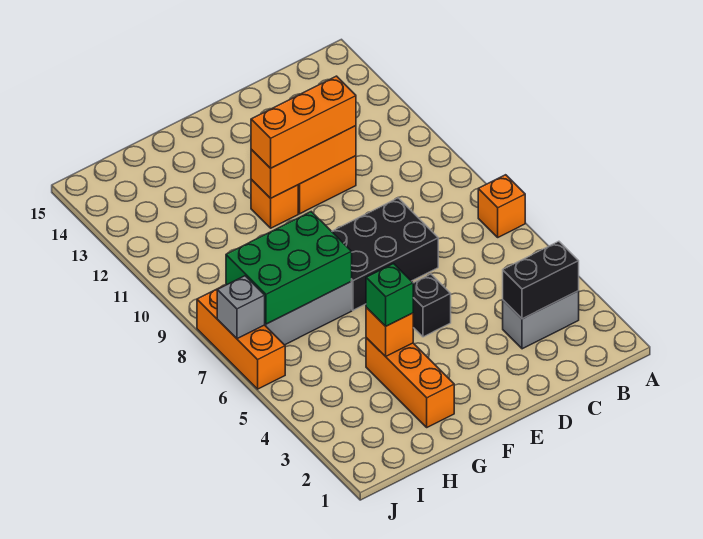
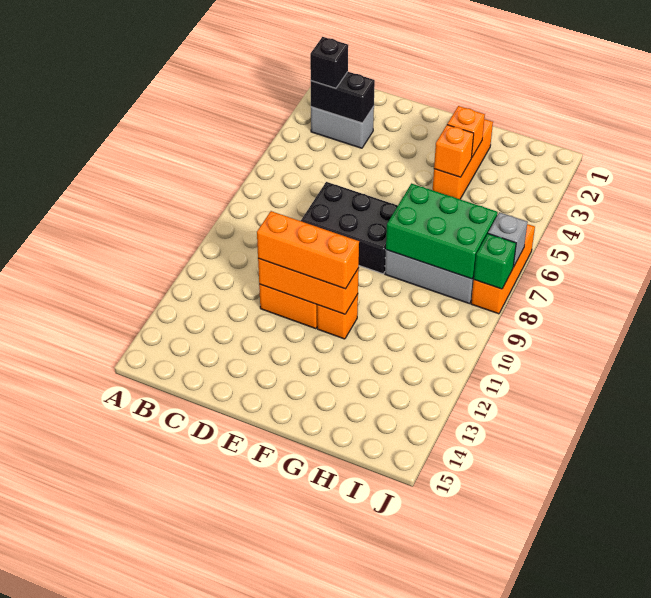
orange 1x1 brick [478,175,525,237] -> orange 1x1 brick moved to [447,106,485,158]
black 1x1 brick [413,274,451,337] -> black 1x1 brick moved to [310,37,348,88]
green 1x1 brick [366,264,413,326] -> green 1x1 brick moved to [474,234,516,289]

